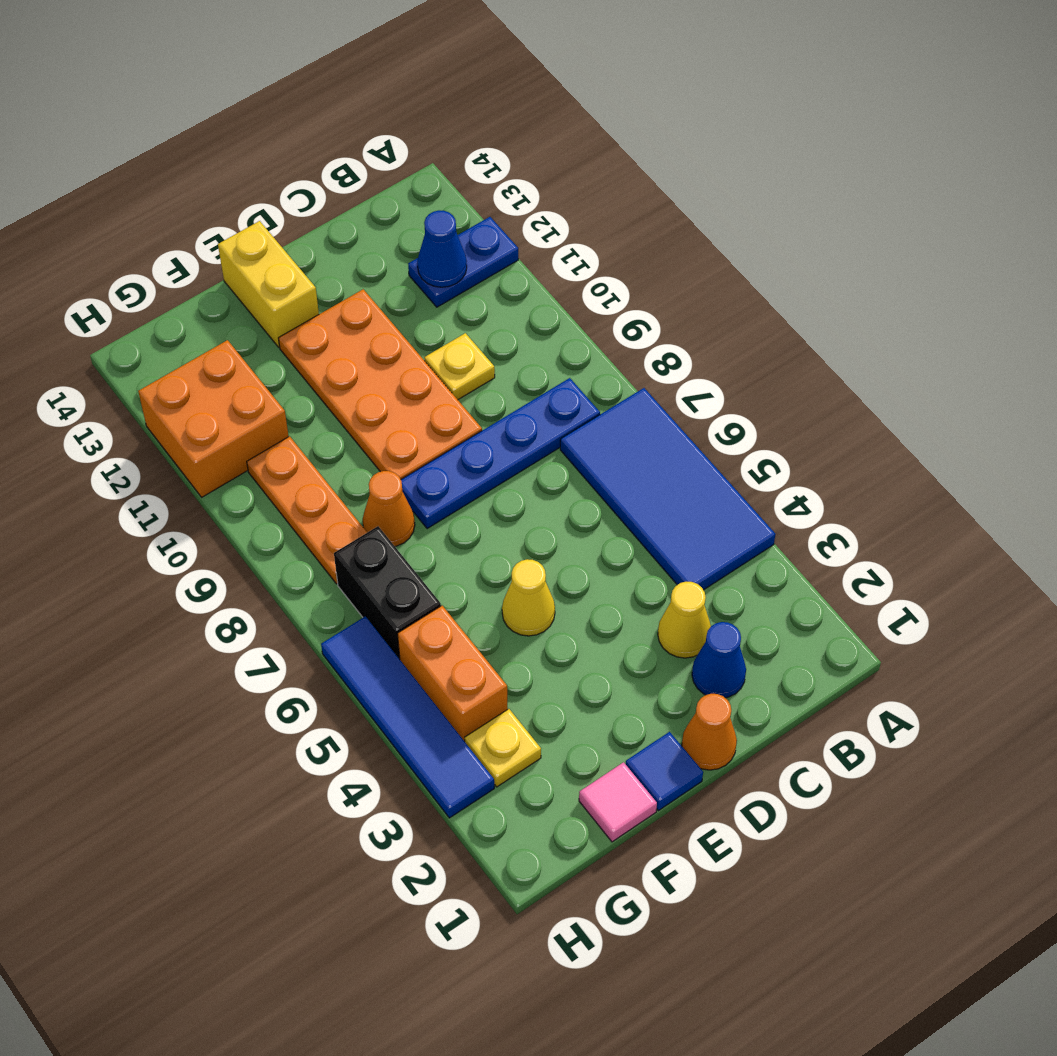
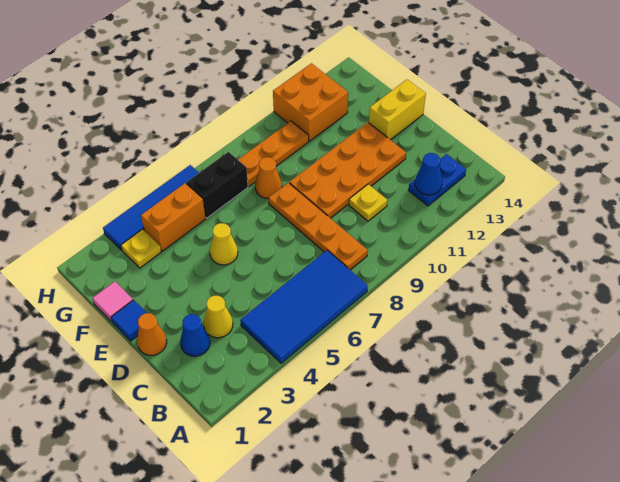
blue 1x2 plate [408,217,518,307] -> blue 1x2 plate turned to [409,154,466,206]
blue 1x4 plate [401,378,600,529] -> orange 1x4 plate [269,183,368,270]

